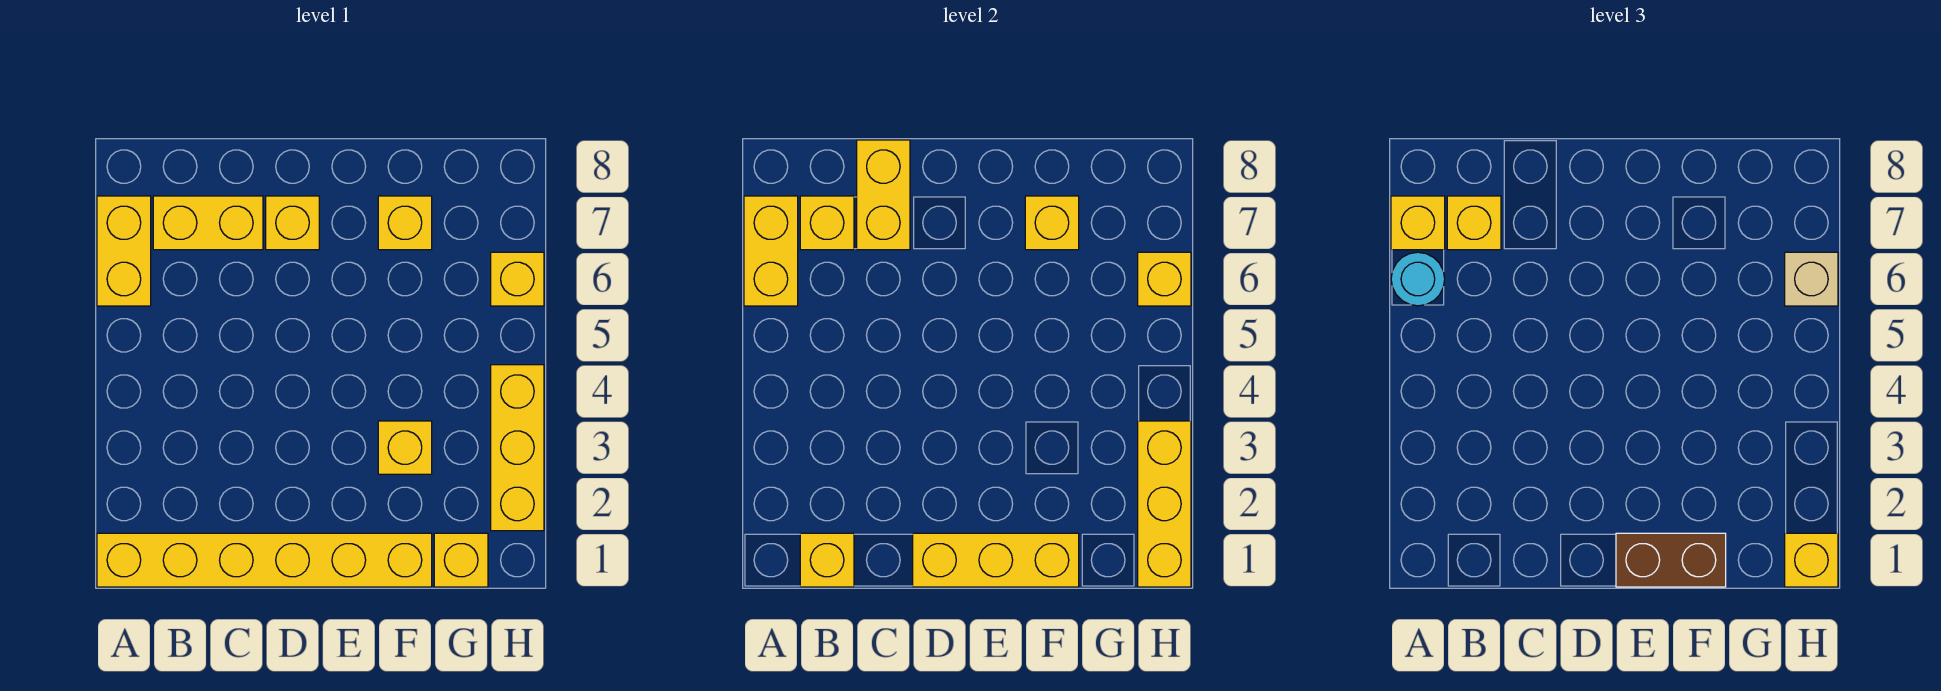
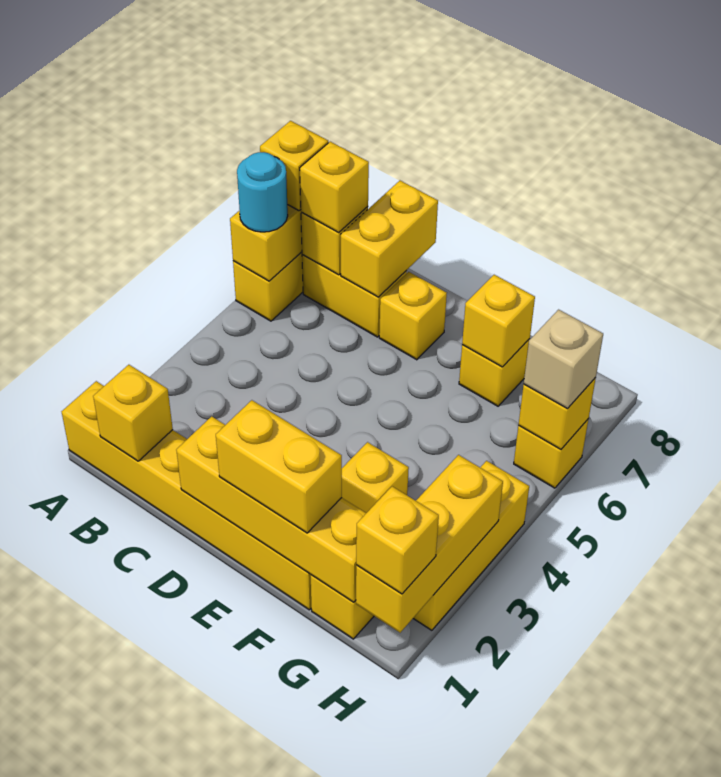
yellow 1x3 brick [913,533,1079,587] -> yellow 1x4 brick [176,416,366,602]
brown 1x2 brick [1616,533,1726,587] -> yellow 1x2 brick [216,400,342,533]

